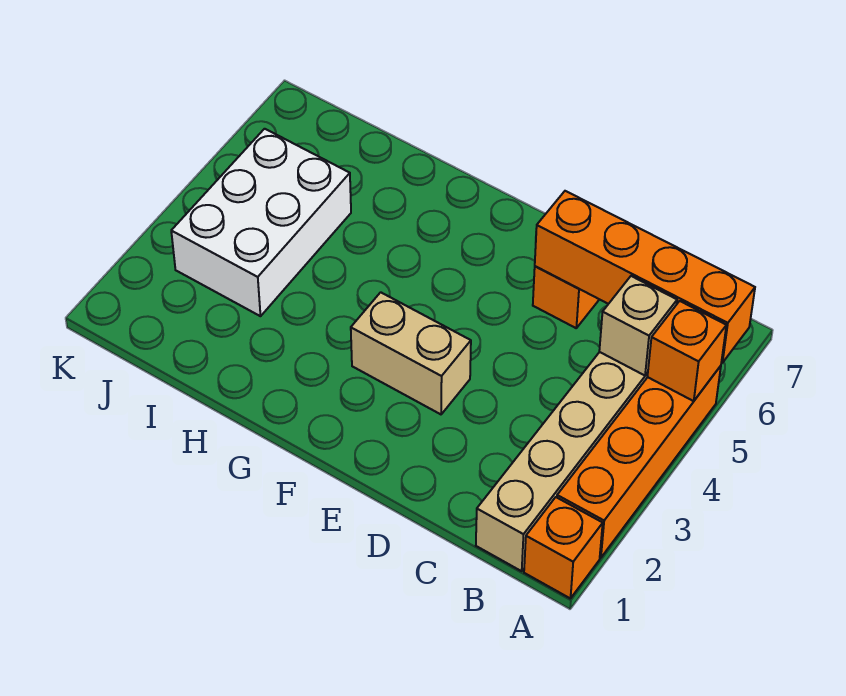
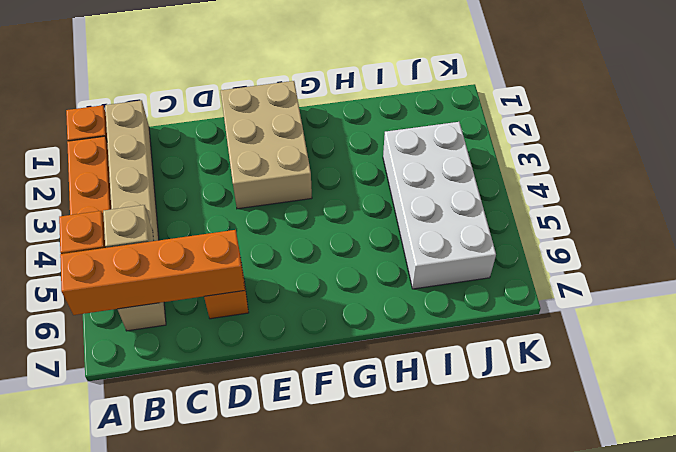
tan 1x2 brick [351,292,471,414] -> tan 2x3 brick [221,81,312,209]
white 2x3 brick [171,129,351,316] -> white 2x4 brick [383,122,496,289]

